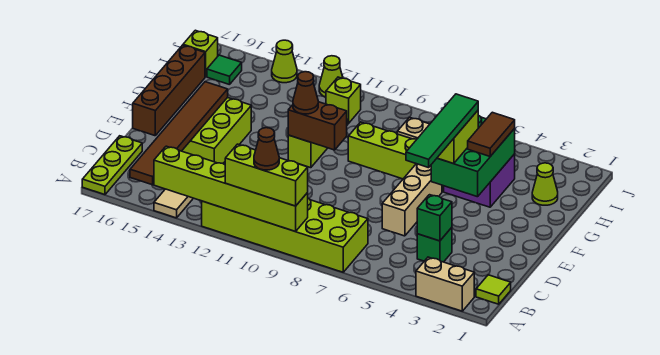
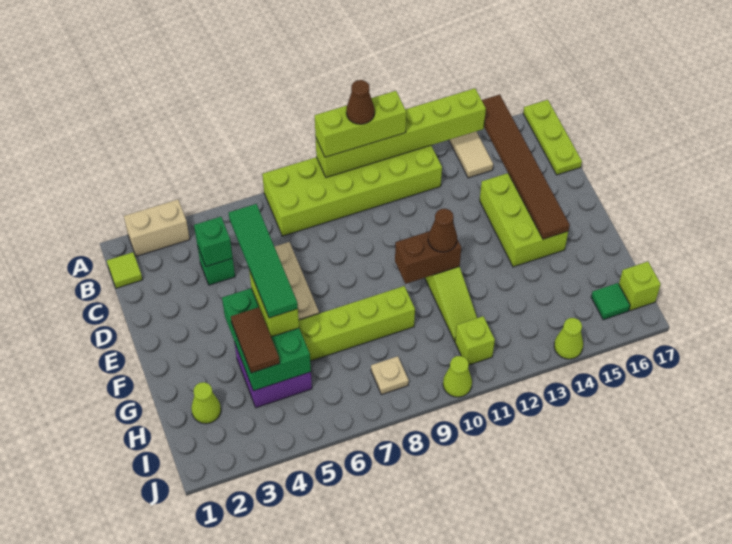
brown 1x4 brick [133,45,205,136] -> none
lime 1x1 cone [319,56,343,97] -> lime 1x1 cone moved to [443,356,472,397]

